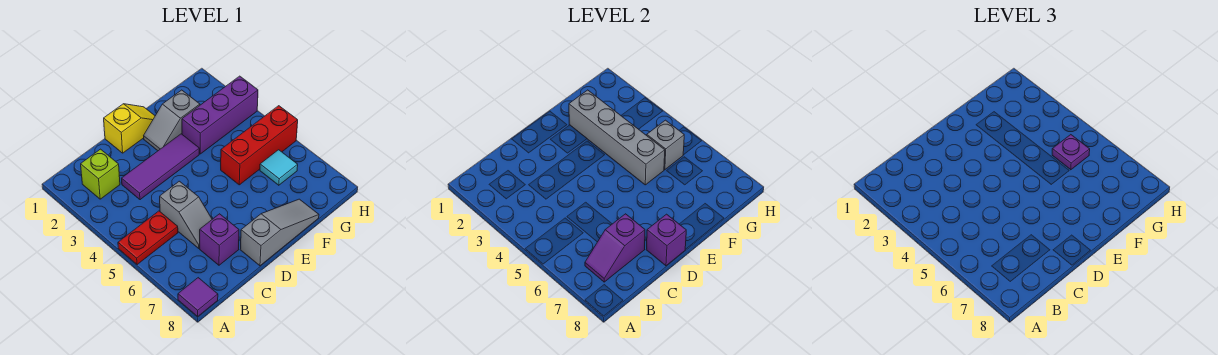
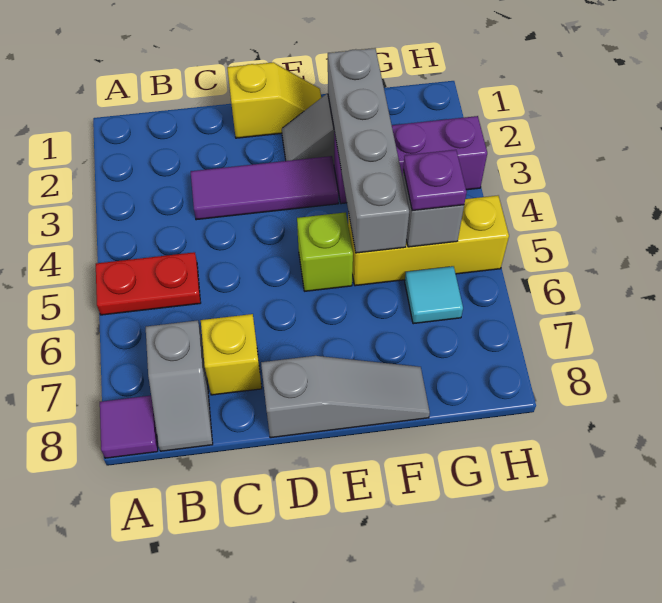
lime 1x1 brick [81,149,120,199] -> lime 1x1 brick moved to [297,212,353,291]
purple 1x2 slope [585,214,645,282] -> none
grey 1x2 slope [160,181,212,248] -> grey 1x2 slope moved to [146,320,213,451]
purple 1x1 brick [200,214,239,265] -> yellow 1x1 brick [201,314,262,395]
purple 1x1 brick [646,214,686,266] -> none
red 1x3 brick [221,106,298,185] -> yellow 1x3 brick [348,196,509,286]

